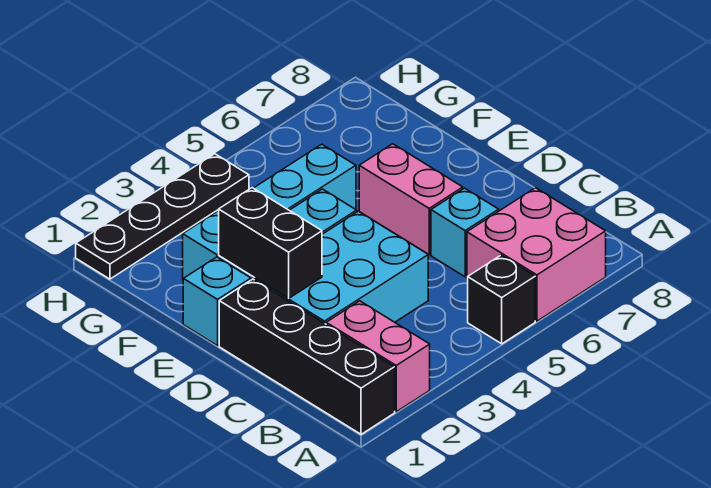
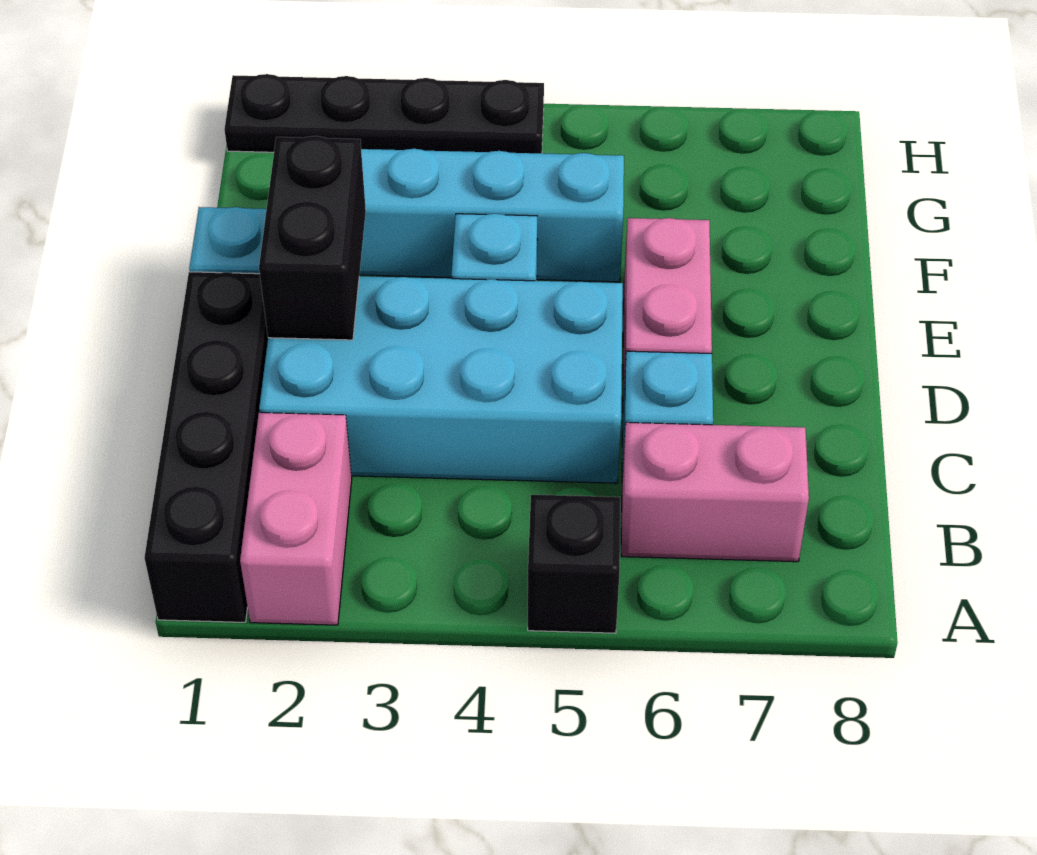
pink 2x2 brick [467,188,606,321] -> pink 1x2 brick [621,423,809,562]
cyan 2x3 brick [254,211,428,324] -> cyan 2x4 brick [259,276,623,483]

